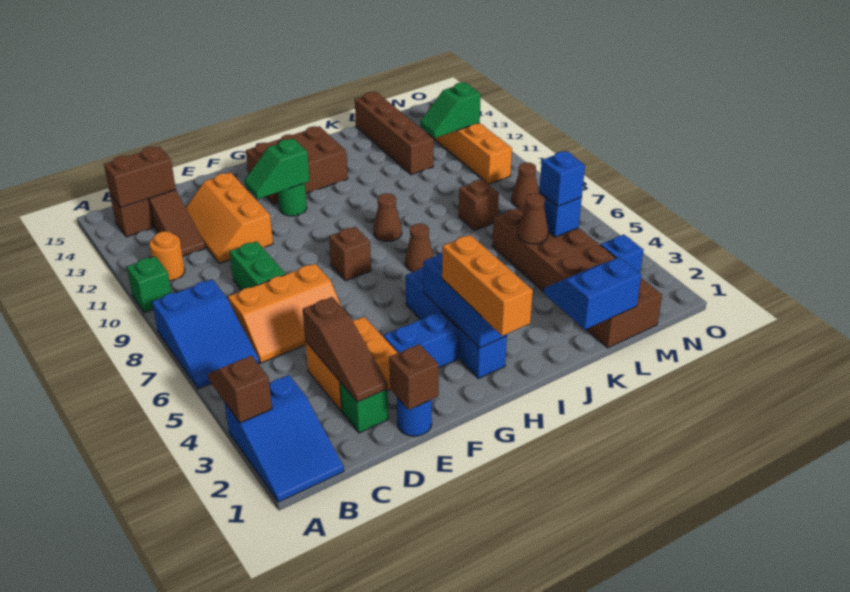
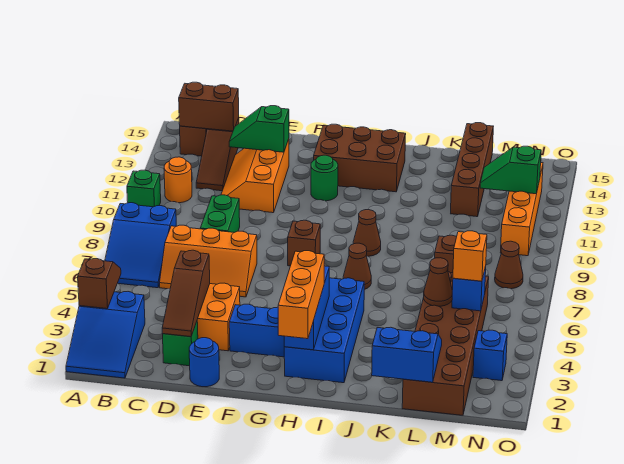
brown 1x1 brick [389,344,439,410] -> none
green 1x2 slope [244,139,310,199] -> green 1x2 slope moved to [229,106,289,152]
blue 1x4 brick [406,267,507,379] -> blue 2x4 brick [284,278,364,383]
blue 1x1 brick [539,151,585,206] -> orange 1x1 brick [453,231,487,281]

